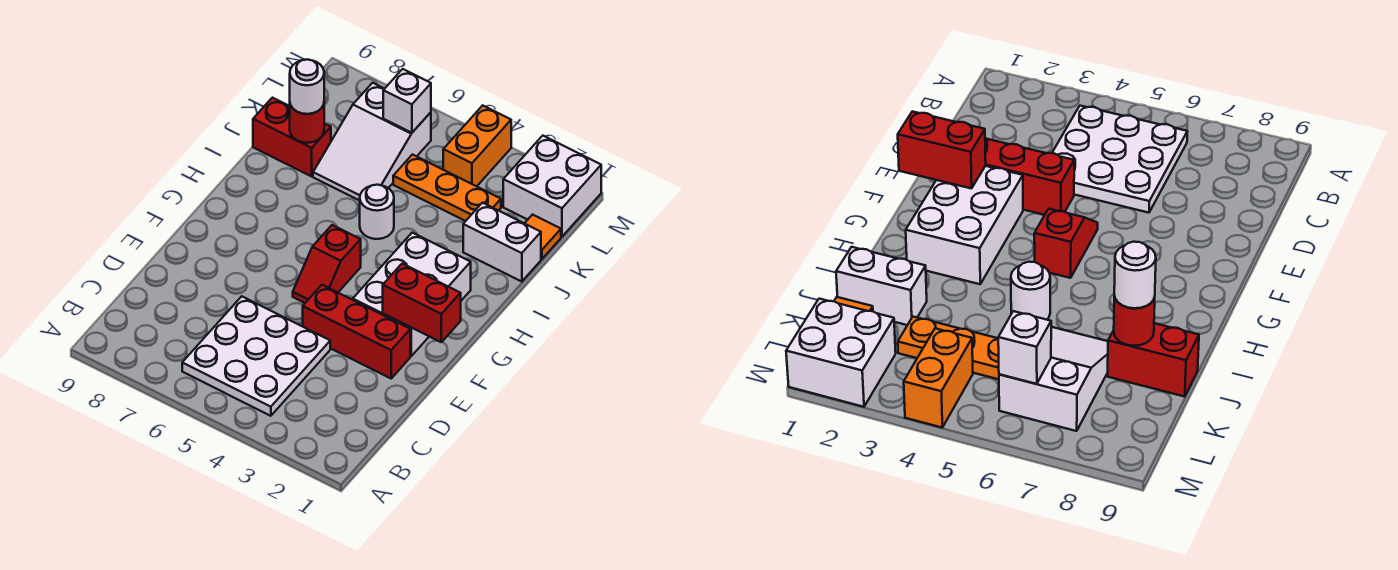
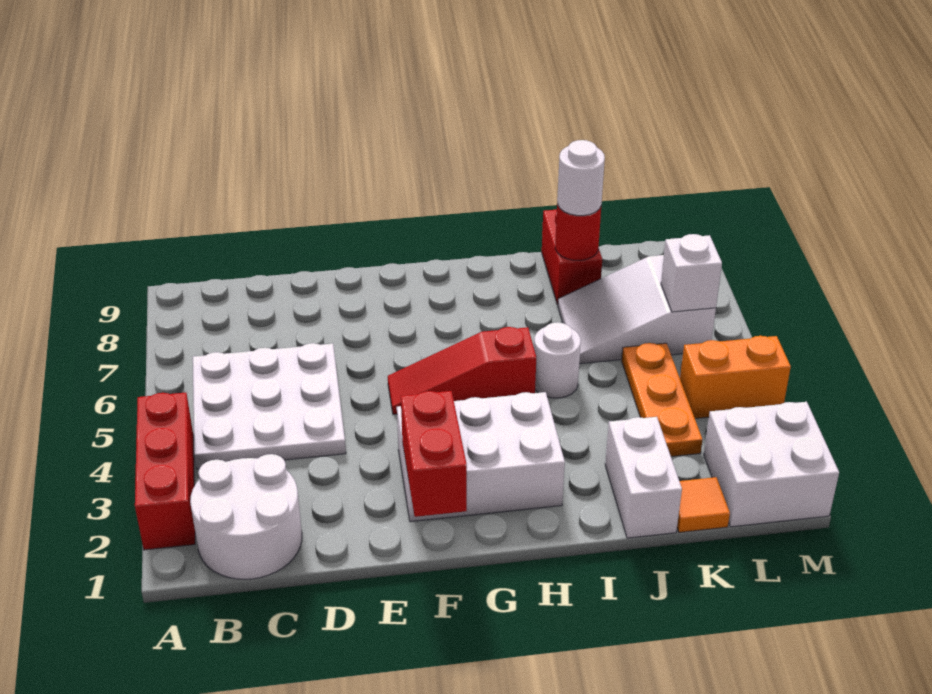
none -> white 2x2 round brick [190,454,302,579]
red 1x3 brick [303,285,410,378] -> red 1x3 brick moved to [135,393,195,550]
red 1x2 slope [293,225,361,303] -> red 1x3 slope [388,327,536,414]

